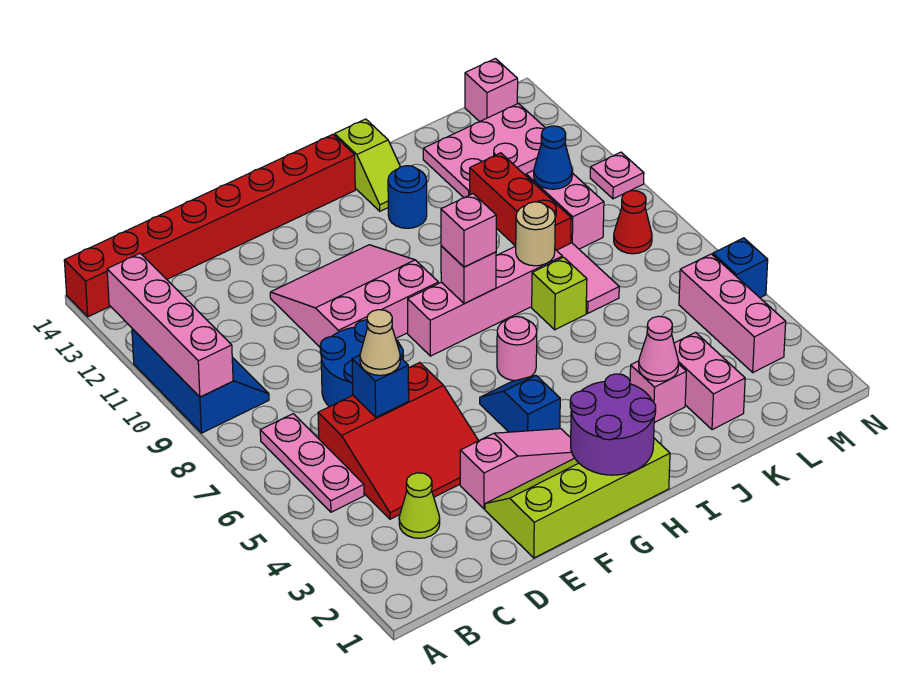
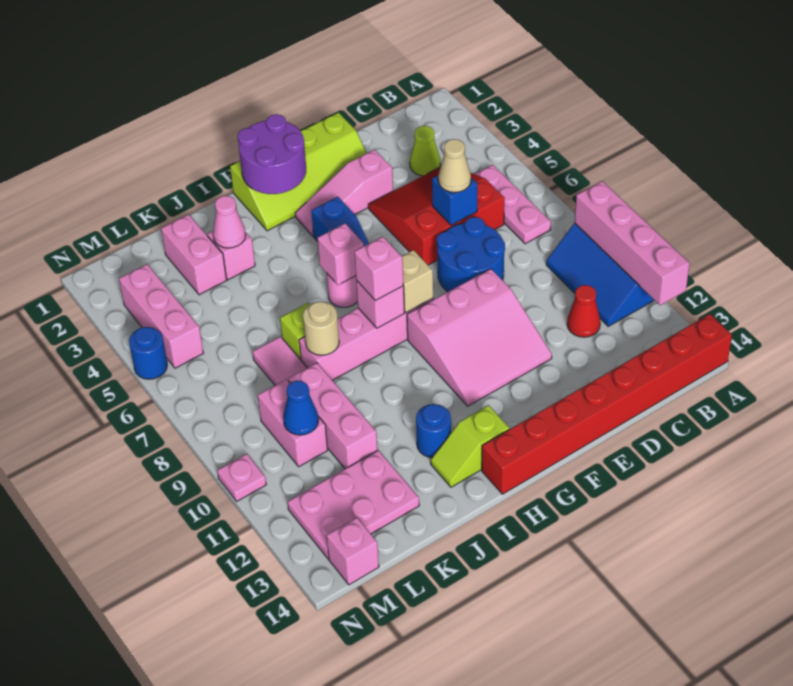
none -> tan 1x1 brick [402,250,433,313]
none -> pink 1x1 brick [318,224,364,285]
lime 1x2 slope [335,119,400,211] -> lime 1x2 slope turned to [431,405,509,487]
red 1x3 brick [470,153,571,250] -> pink 1x3 brick [288,363,377,469]
red 1x1 cone [614,191,652,254] -> red 1x1 cone moved to [567,285,600,337]
blue 1x1 brick [713,238,768,298] -> blue 1x1 round brick [129,327,167,379]

